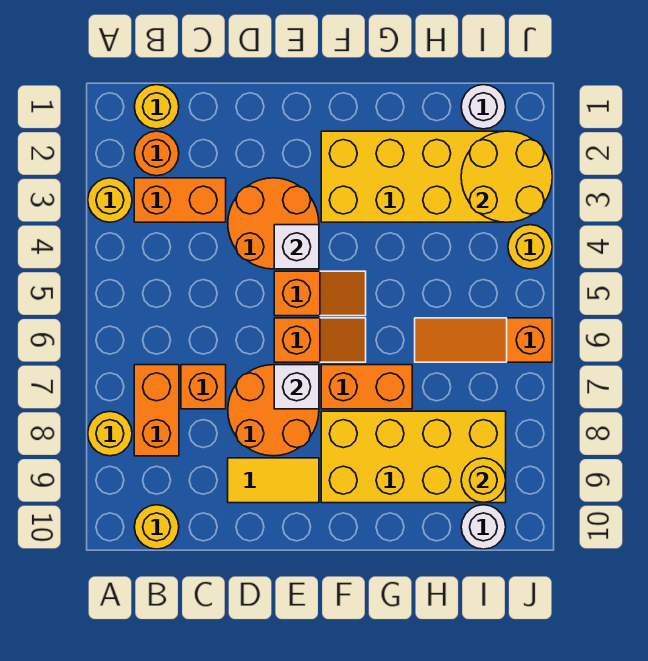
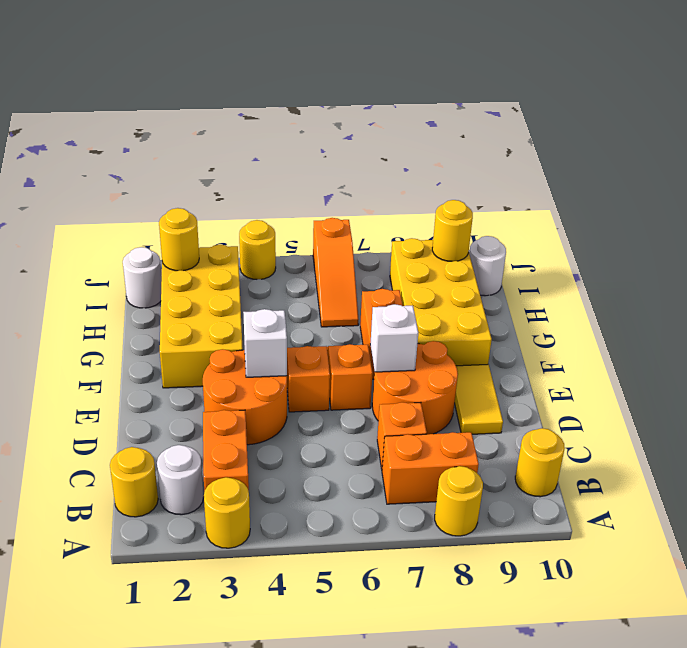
orange 1x1 round brick [134,131,179,176] -> white 1x1 round brick [157,445,204,515]
yellow 2x2 round brick [461,131,552,222] -> yellow 1x1 round brick [159,208,199,271]

